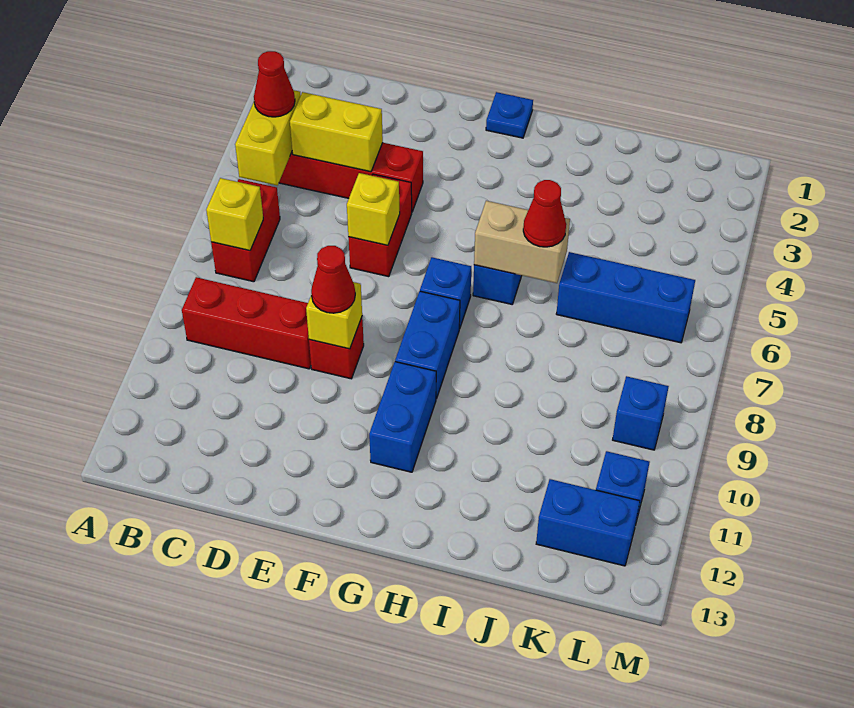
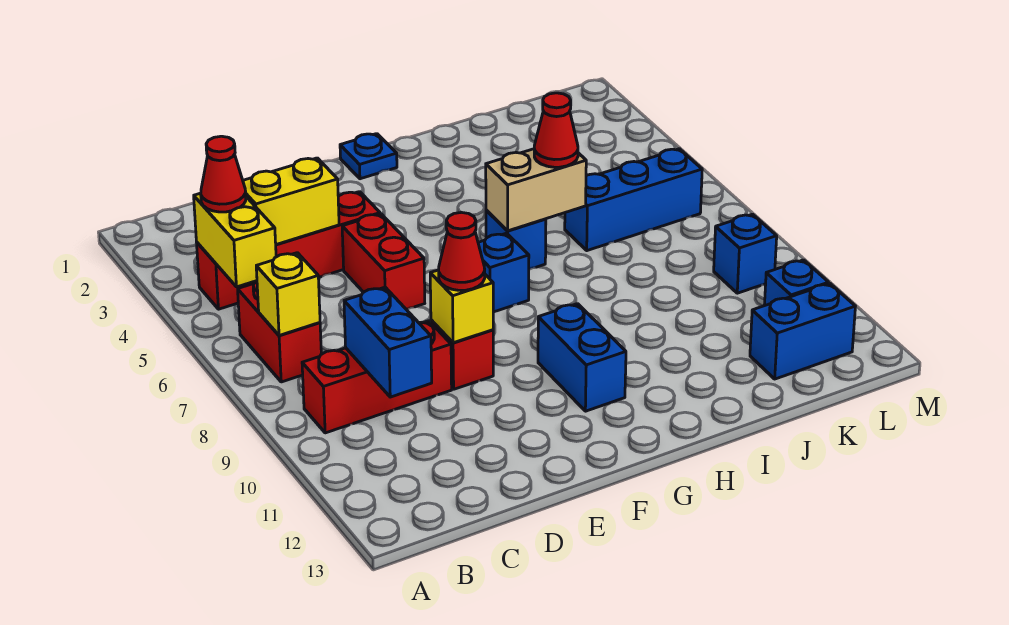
yellow 1x1 brick [347,173,400,245] -> none
blue 1x2 brick [395,291,460,399] -> blue 1x2 brick moved to [344,287,432,397]

